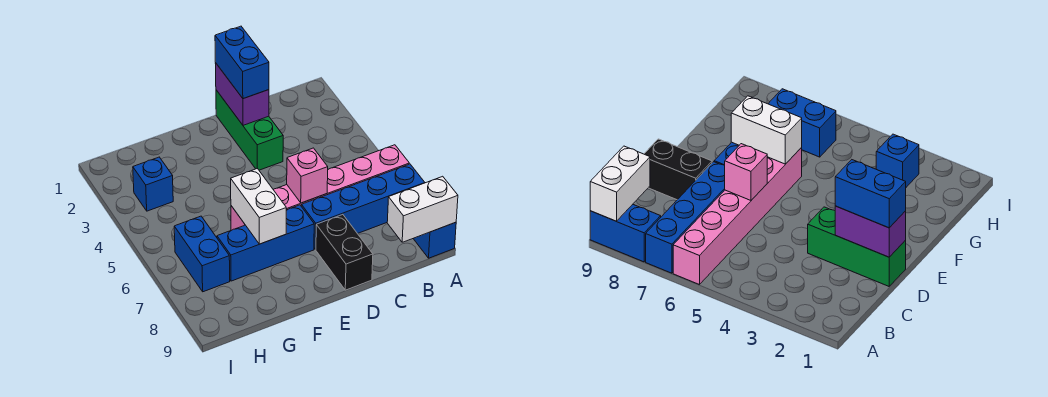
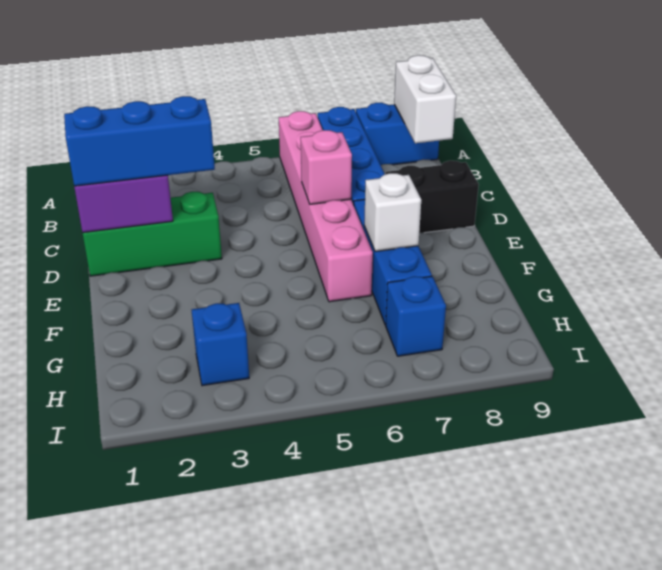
blue 1x2 brick [215,26,269,99] -> blue 1x3 brick [64,96,215,186]
white 1x2 brick [231,168,286,244] -> white 1x1 brick [364,173,421,252]
blue 1x2 brick [174,216,230,292] -> blue 1x1 brick [386,276,446,356]

